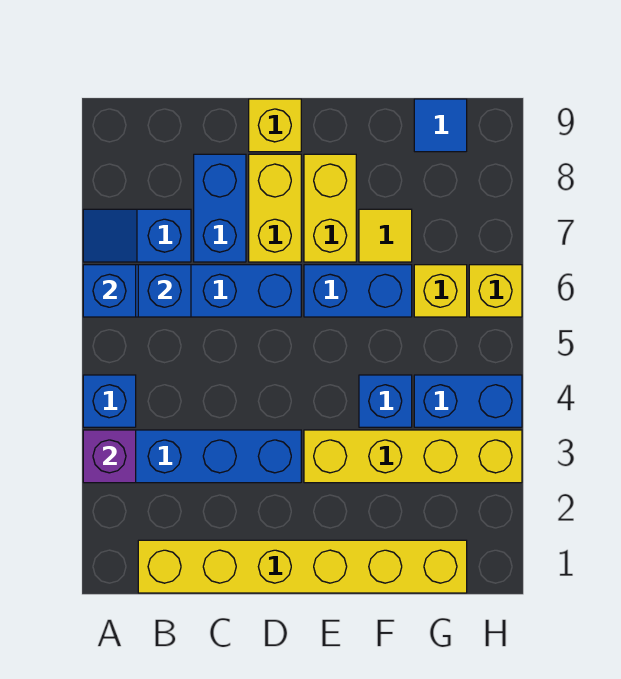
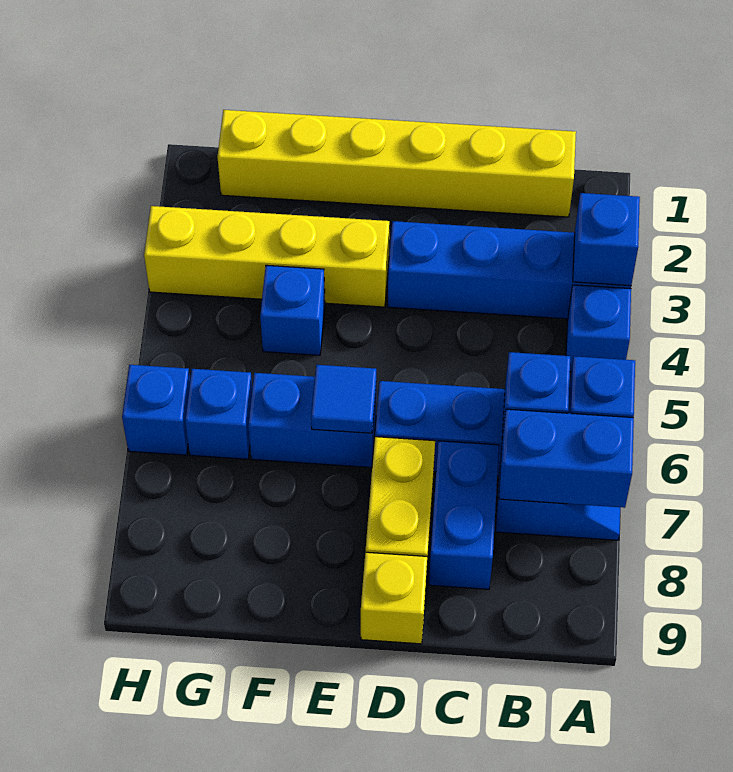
purple 1x1 brick [83,430,136,483] -> blue 1x1 brick [573,193,640,286]
yellow 1x2 brick [304,154,356,262] -> none
yellow 1x1 tile [359,209,412,262] -> none
blue 1x2 brick [414,375,522,427] -> blue 1x2 brick moved to [499,409,634,508]
yellow 1x1 brick [414,265,467,317] -> blue 1x1 brick [185,369,252,459]
blue 1x1 tile [414,99,467,152] -> blue 1x1 tile moved to [311,365,376,433]
yellow 1x1 brick [469,265,522,317] -> blue 1x1 brick [122,365,190,455]

